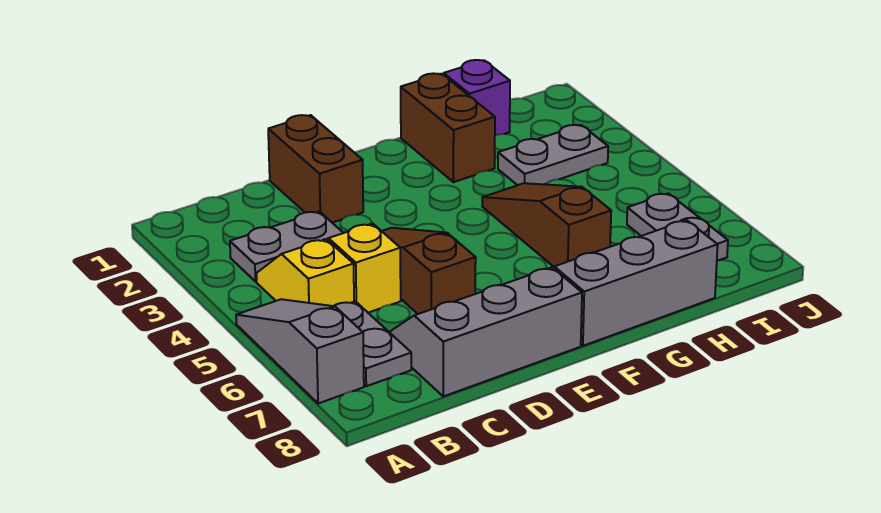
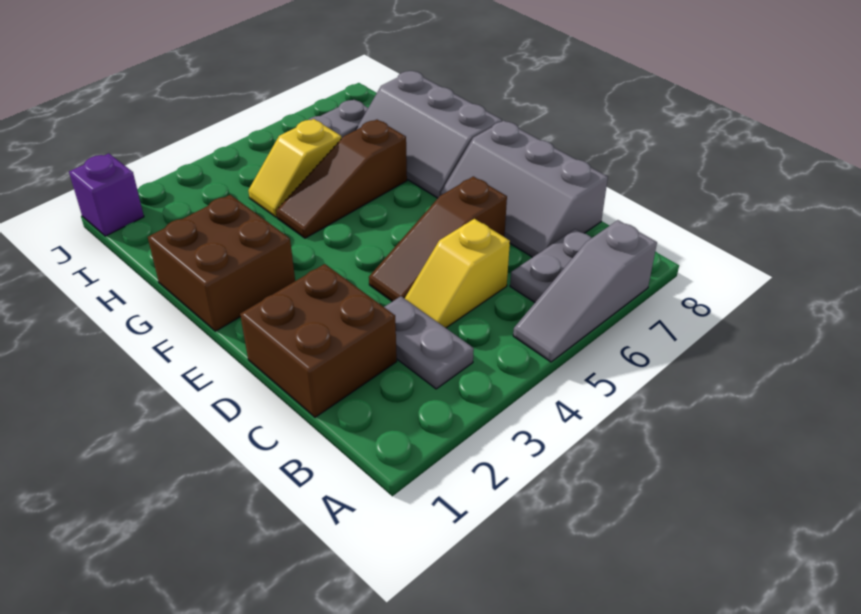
yellow 1x2 slope [257,239,354,306] -> yellow 1x2 slope moved to [248,119,342,217]
brown 1x2 brick [268,115,363,223] -> brown 2x2 brick [240,264,397,417]
brown 1x2 brick [401,73,495,182] -> brown 2x2 brick [148,195,295,331]
purple 1x1 brick [444,60,510,135] -> purple 1x1 brick moved to [69,153,144,236]
grey 1x2 plate [498,125,608,185] -> none

